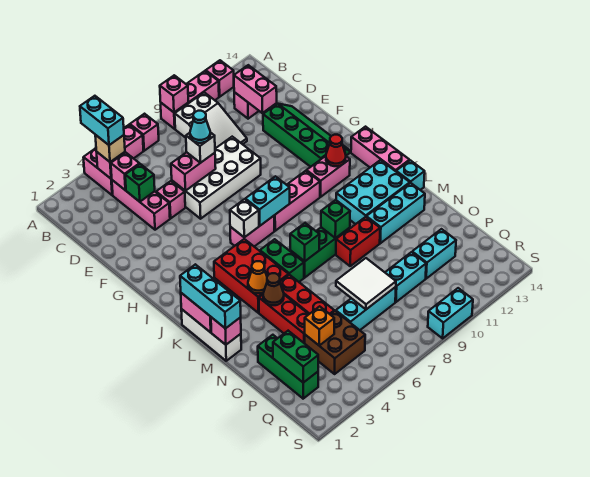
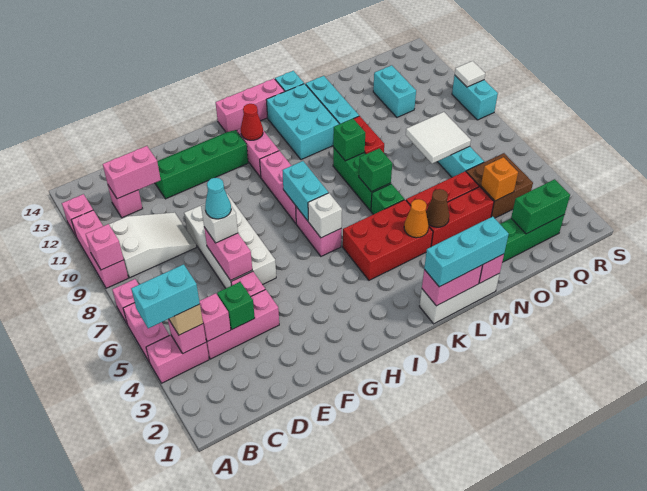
green 1x2 brick [260,239,304,282] -> green 1x1 brick [371,184,404,214]
cyan 1x2 brick [385,252,426,302] -> none
none -> white 1x1 tile [455,61,485,87]

